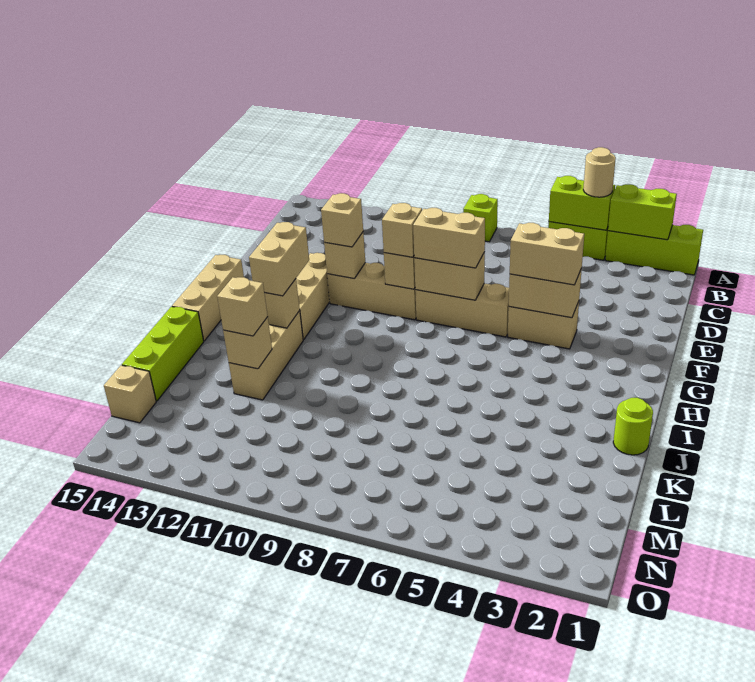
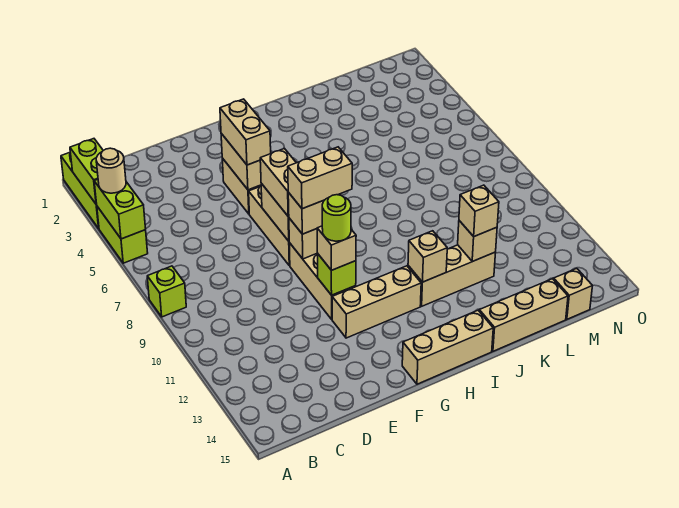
tan 1x1 brick [324,232,365,279] -> lime 1x1 brick [318,254,356,295]
tan 1x2 brick [249,222,309,296] -> tan 1x2 brick moved to [288,147,352,209]
lime 1x1 round brick [613,398,653,455] -> lime 1x1 round brick moved to [322,195,351,241]
lime 1x3 brick [122,307,204,401] -> tan 1x3 brick [479,279,568,351]

